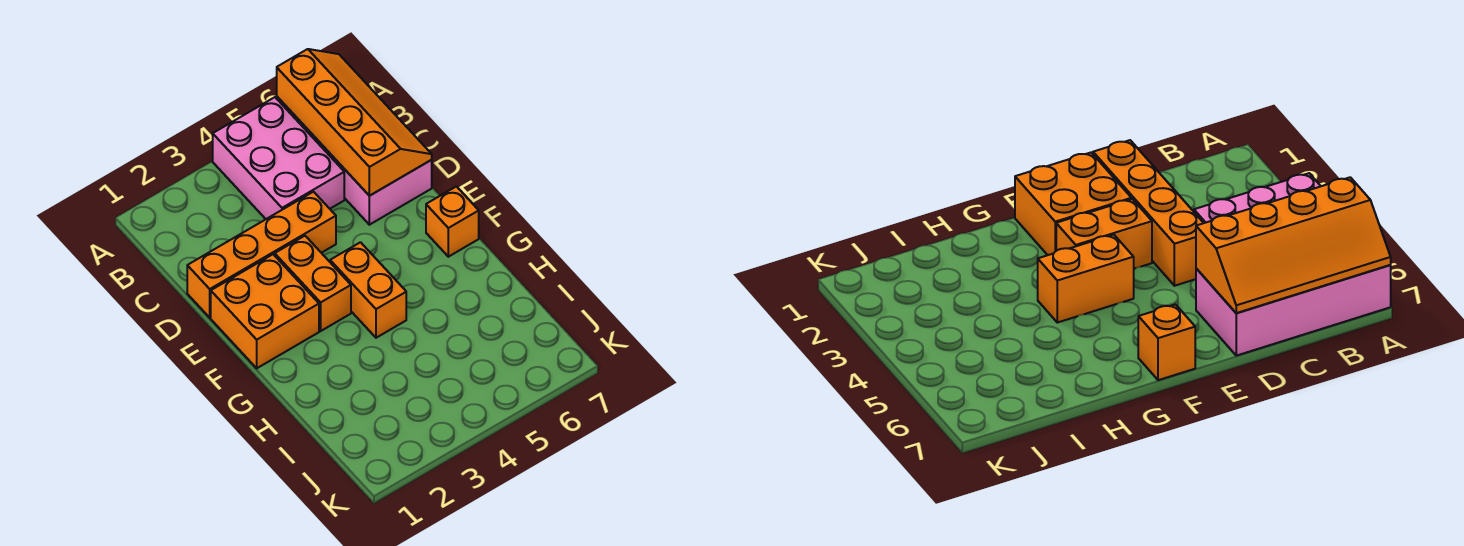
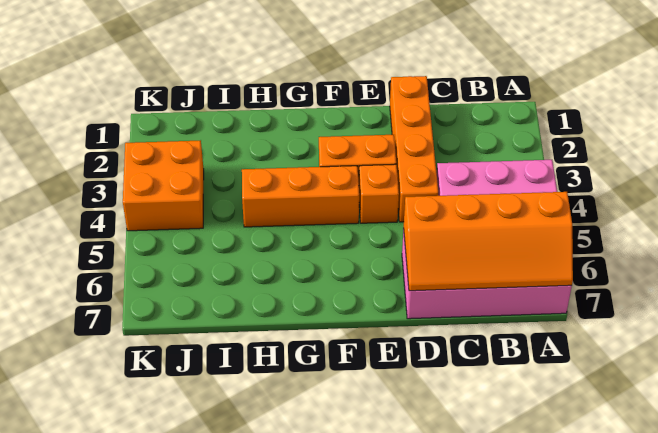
orange 2x2 brick [211,254,319,368] -> orange 2x2 brick moved to [123,140,204,231]
orange 1x2 brick [330,242,406,338] -> orange 1x3 brick [242,166,359,227]
orange 1x1 brick [426,186,479,257] -> orange 1x1 brick moved to [359,164,399,223]

